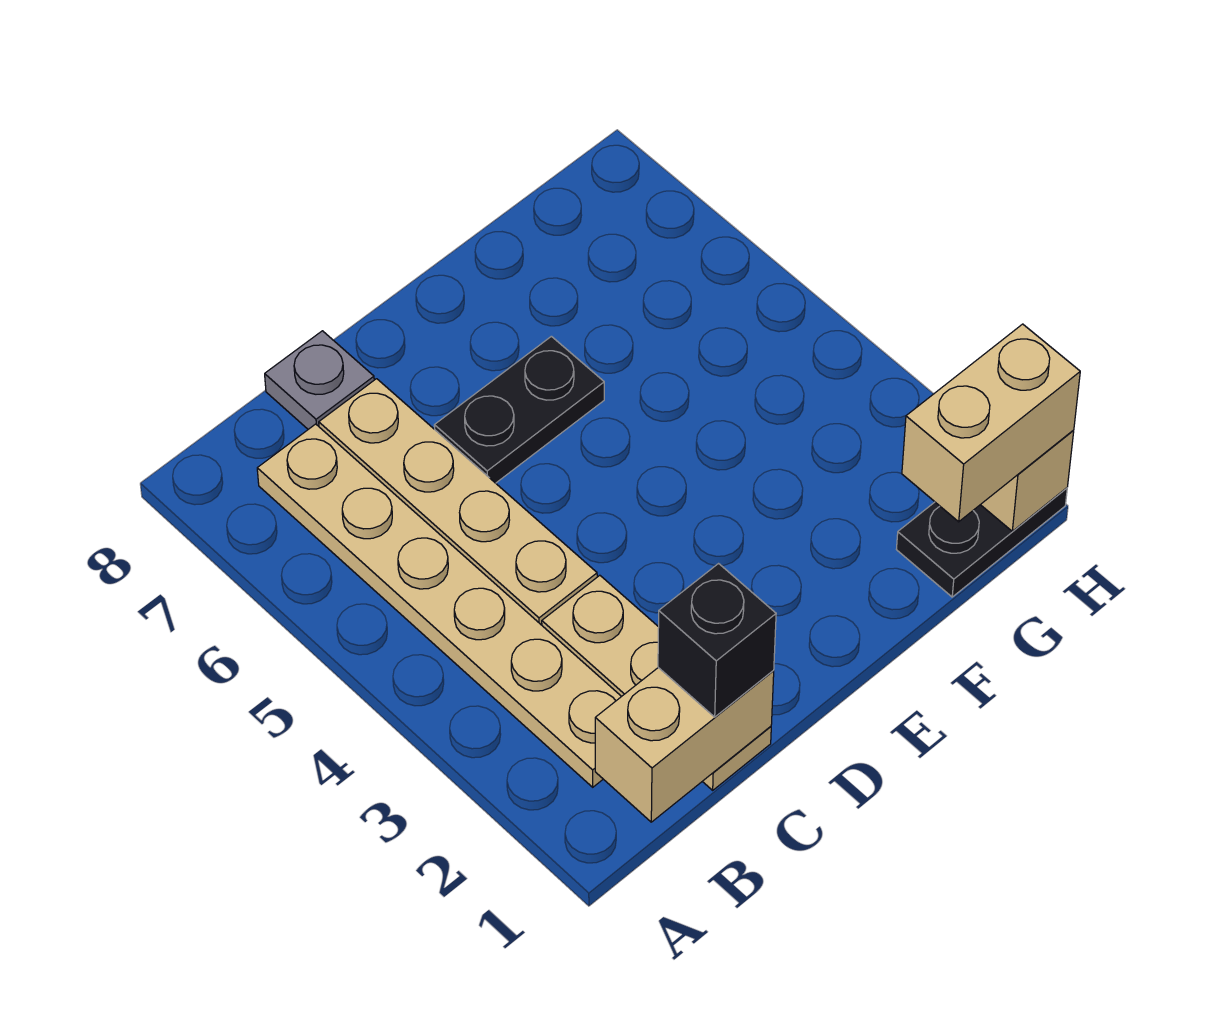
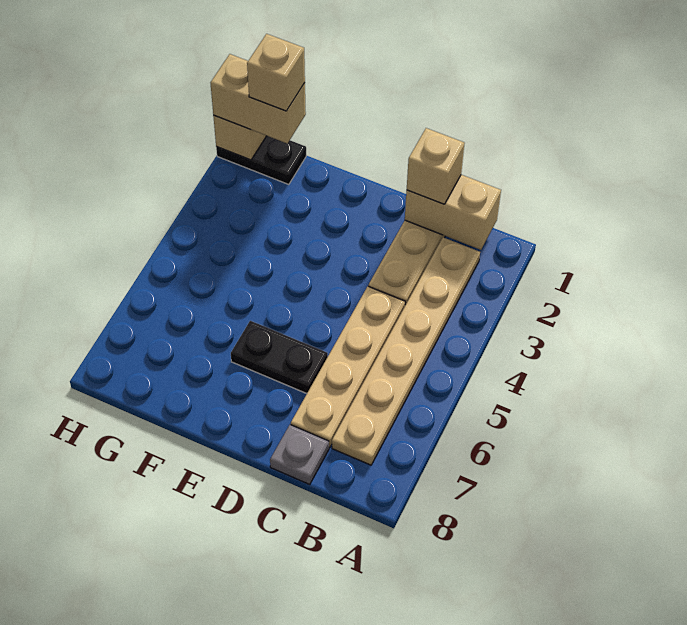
black 1x1 brick [658,564,776,717] -> tan 1x1 brick [407,128,465,204]
none -> tan 1x1 brick [247,34,305,111]

